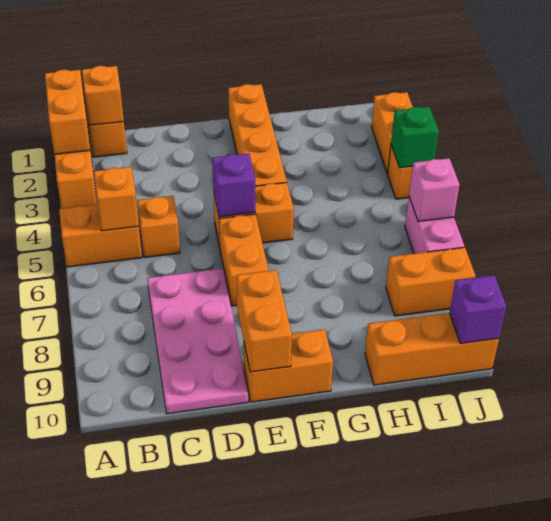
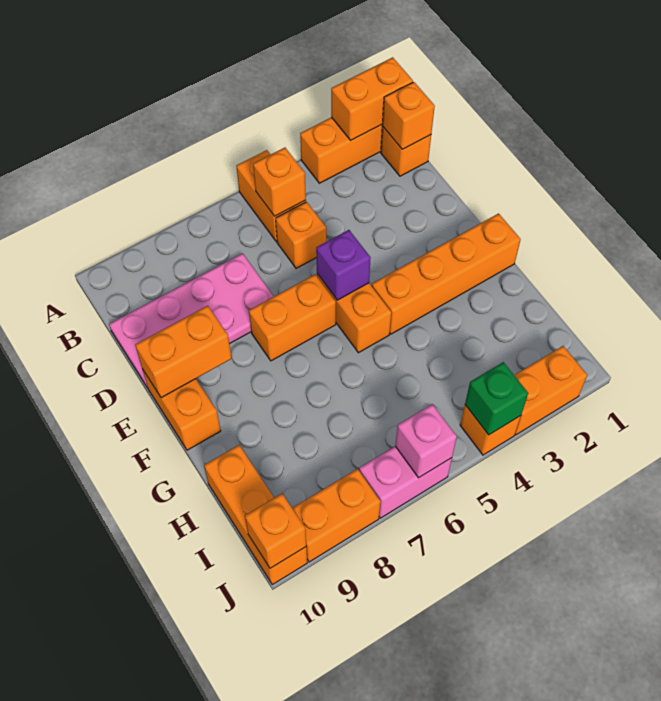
orange 1x2 brick [386,247,475,316] -> orange 1x2 brick turned to [292,469,381,562]
purple 1x1 brick [450,275,507,343] -> orange 1x1 brick [245,494,306,568]

